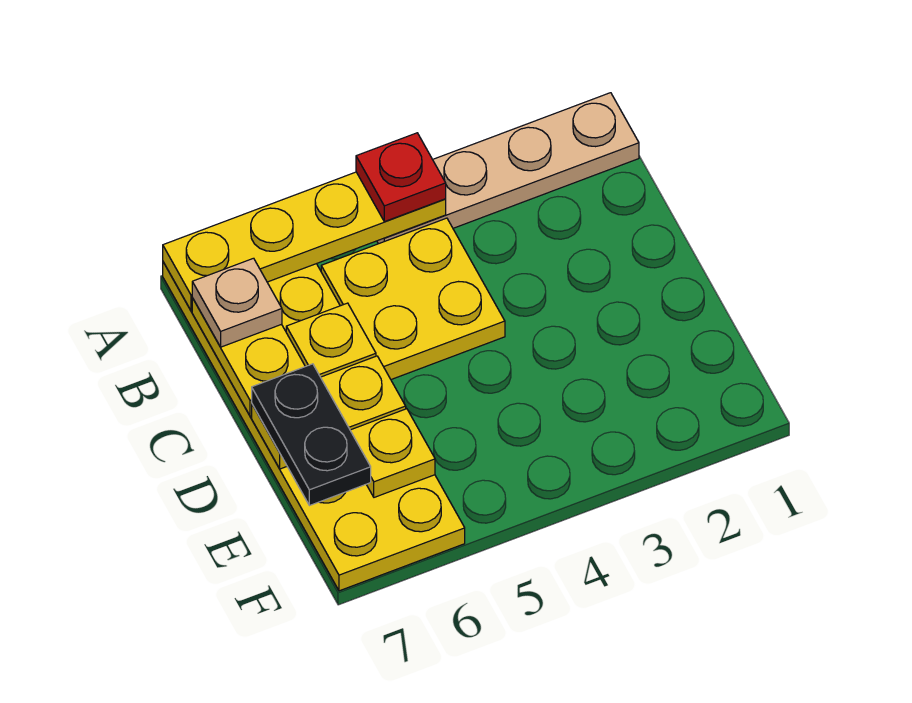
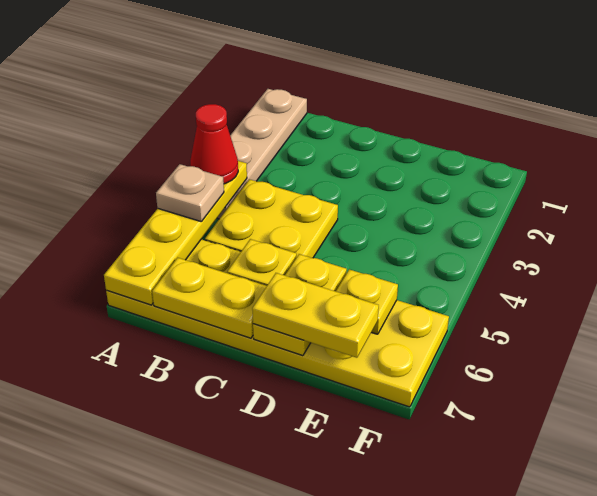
red 1x1 plate [356,133,446,222] -> red 1x1 cone [190,104,238,184]
tan 1x1 plate [192,258,282,347] -> tan 1x1 plate moved to [156,164,224,222]
black 1x2 plate [252,364,371,506] -> yellow 1x2 plate [252,273,379,358]

